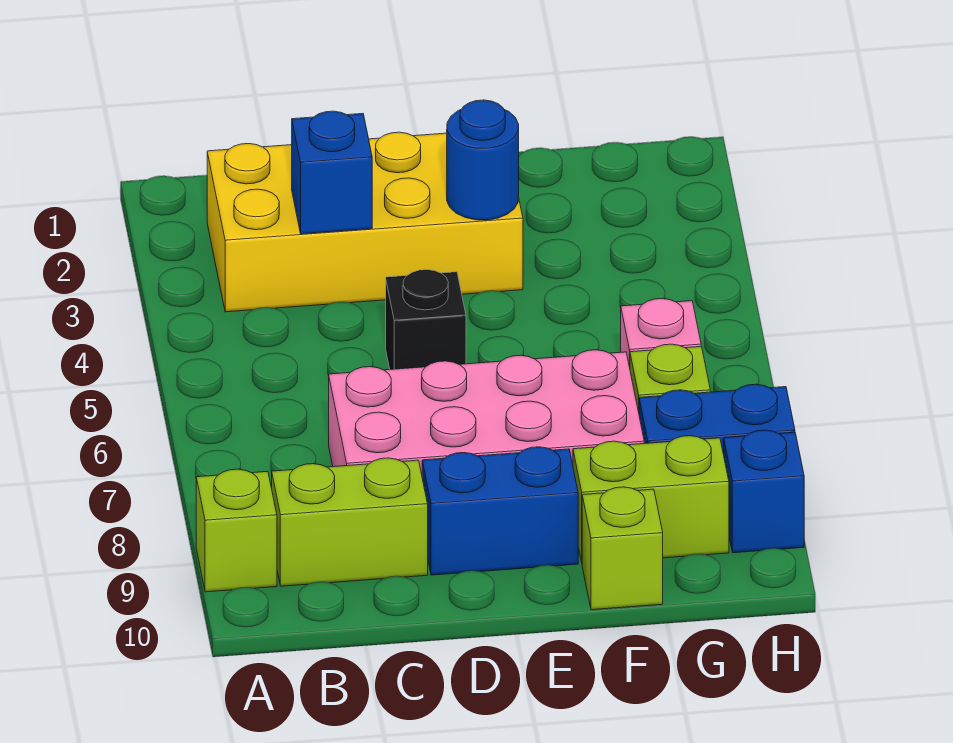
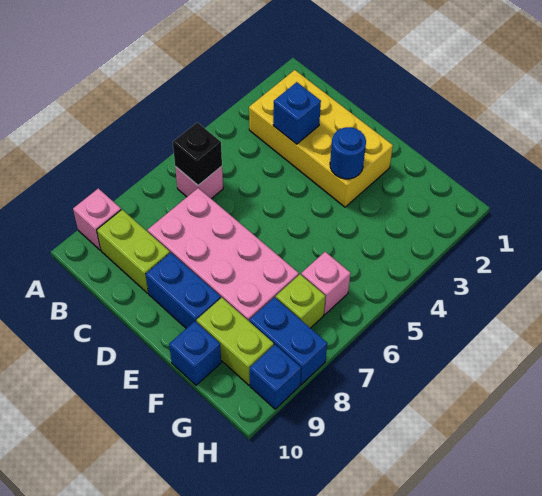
lime 1x1 brick [196,469,277,592] -> pink 1x1 brick [73,188,121,250]
none -> pink 1x1 brick [175,166,223,199]
black 1x1 brick [386,270,466,370] -> black 1x1 brick moved to [173,122,222,185]
lime 1x1 brick [582,487,663,610] -> blue 1x1 brick [169,321,221,385]

